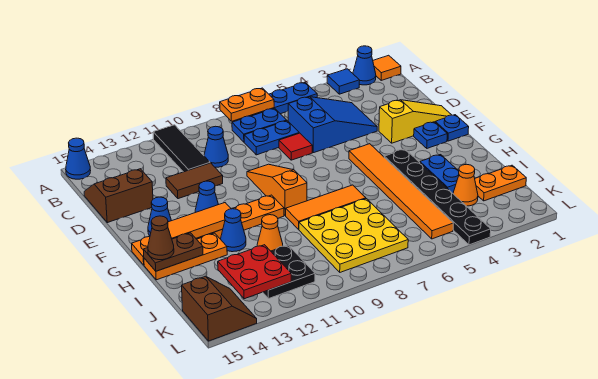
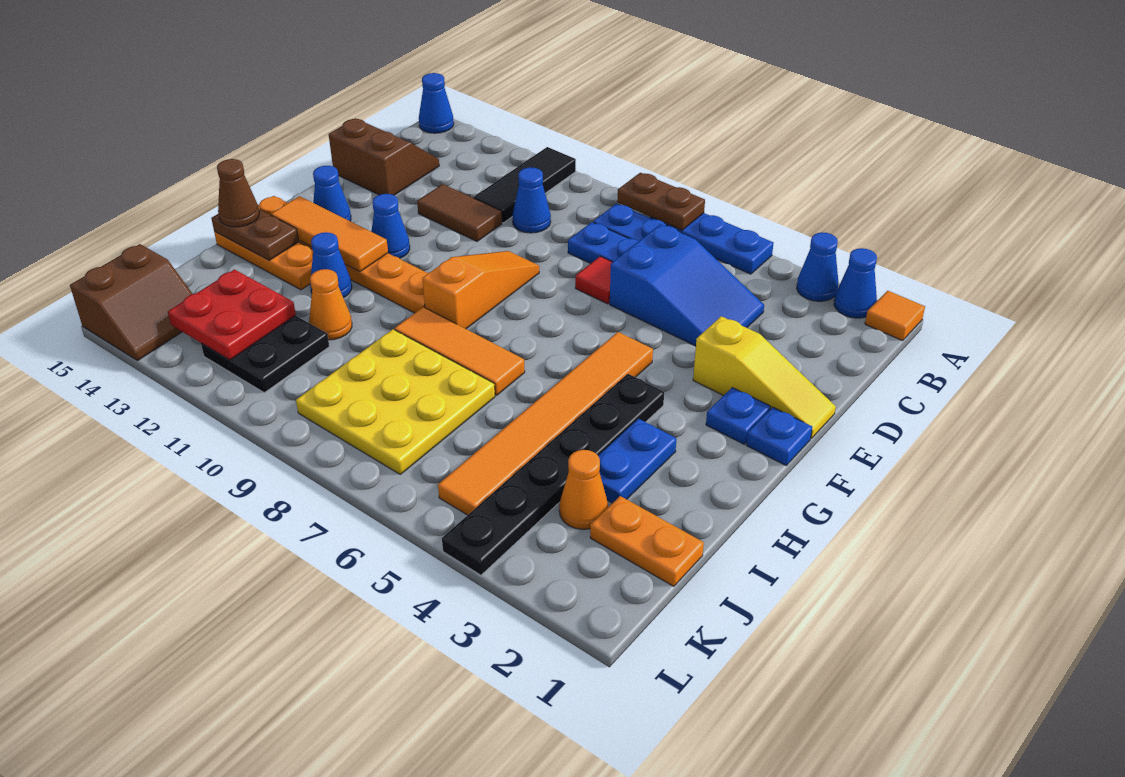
blue 1x1 tile [327,69,360,94] -> blue 1x1 cone [797,232,839,301]
orange 1x2 plate [220,88,274,121] -> brown 1x2 plate [617,173,705,230]

